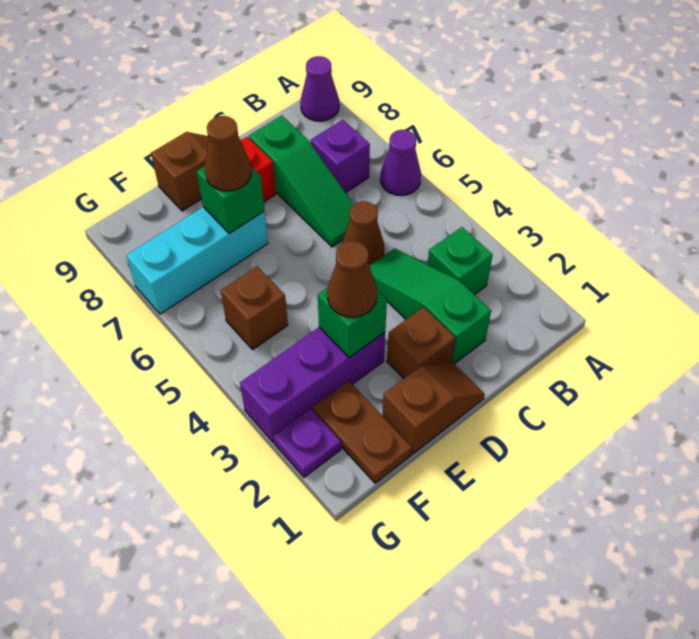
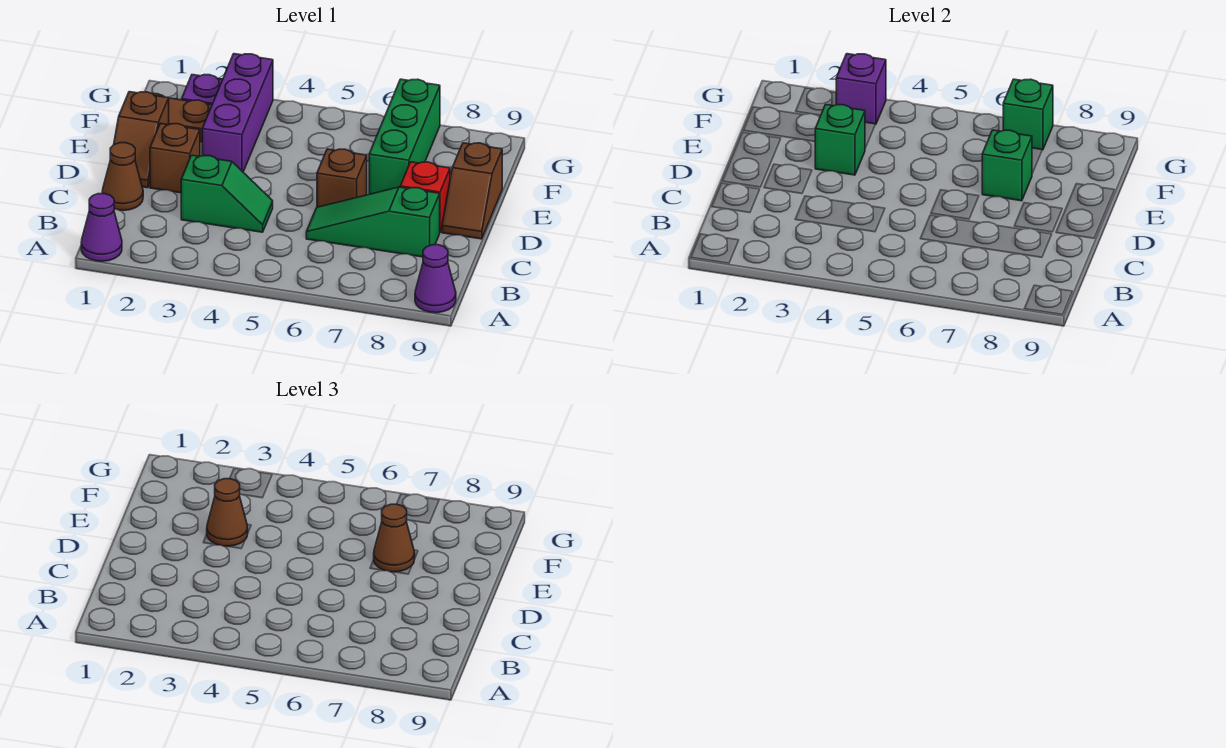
purple 1x1 cone [380,130,421,196] -> purple 1x1 cone moved to [81,194,122,261]
green 1x1 brick [427,227,492,295] -> green 1x1 brick moved to [1003,79,1053,150]
purple 1x1 brick [311,120,370,193] -> purple 1x1 brick moved to [836,54,886,124]
green 1x3 slope [369,248,491,364] -> green 1x2 slope [181,155,273,232]
brown 1x1 cone [342,201,384,266] -> brown 1x1 cone moved to [102,143,143,210]
cyan 1x3 brick [126,207,268,314] -> green 1x3 brick [369,79,440,194]
brown 1x1 brick [221,266,288,349] -> brown 1x1 brick moved to [317,149,367,207]

